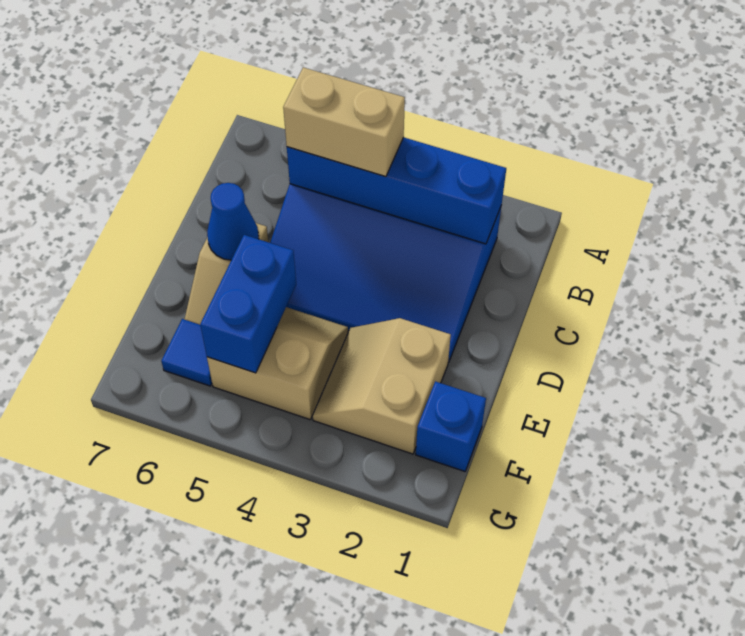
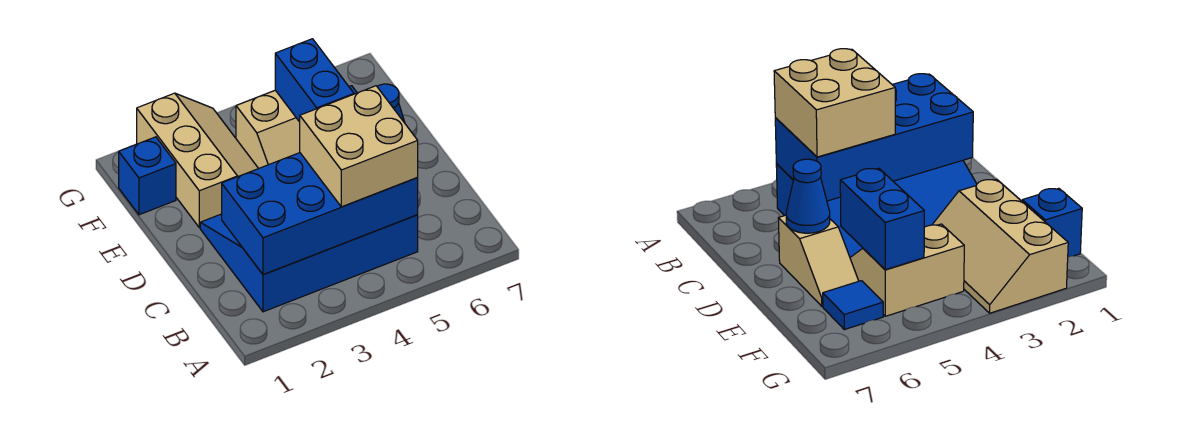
blue 1x4 brick [287,137,506,244] -> blue 2x4 brick [222,153,418,275]
tan 1x2 brick [283,67,405,177] -> tan 2x2 brick [300,86,418,207]
tan 2x2 slope [313,318,451,454] -> tan 2x3 slope [137,93,259,228]

